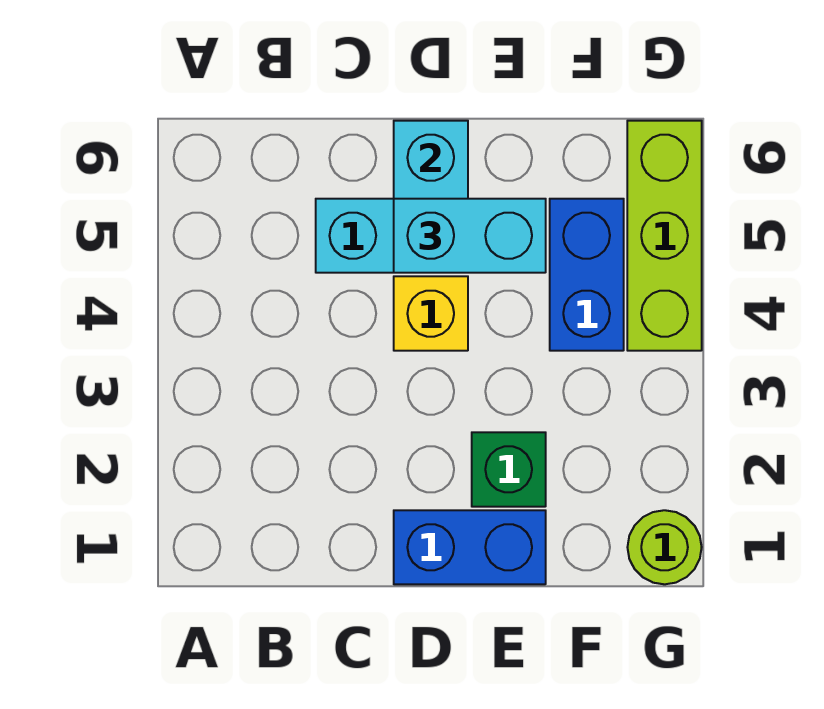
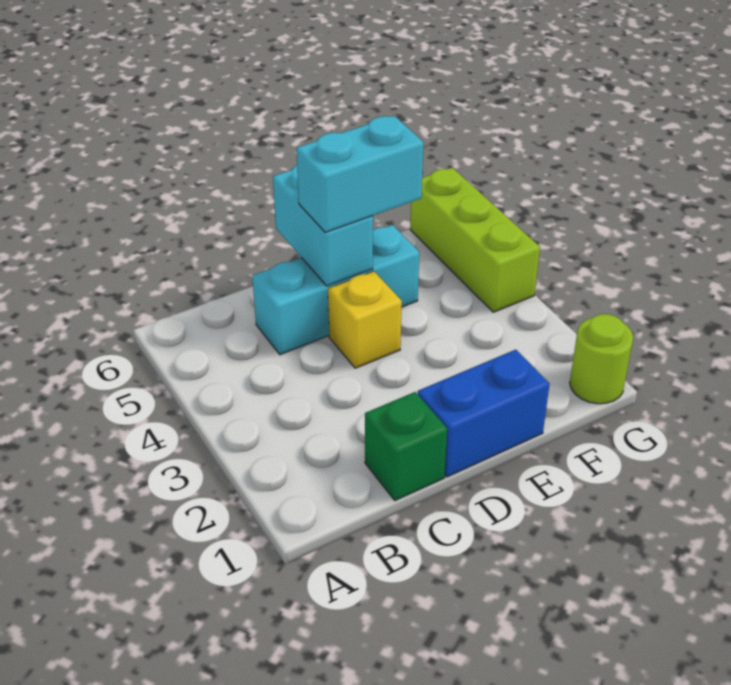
green 1x1 brick [472,432,546,507] -> green 1x1 brick moved to [365,392,447,500]
blue 1x2 brick [550,199,624,351] -> none

